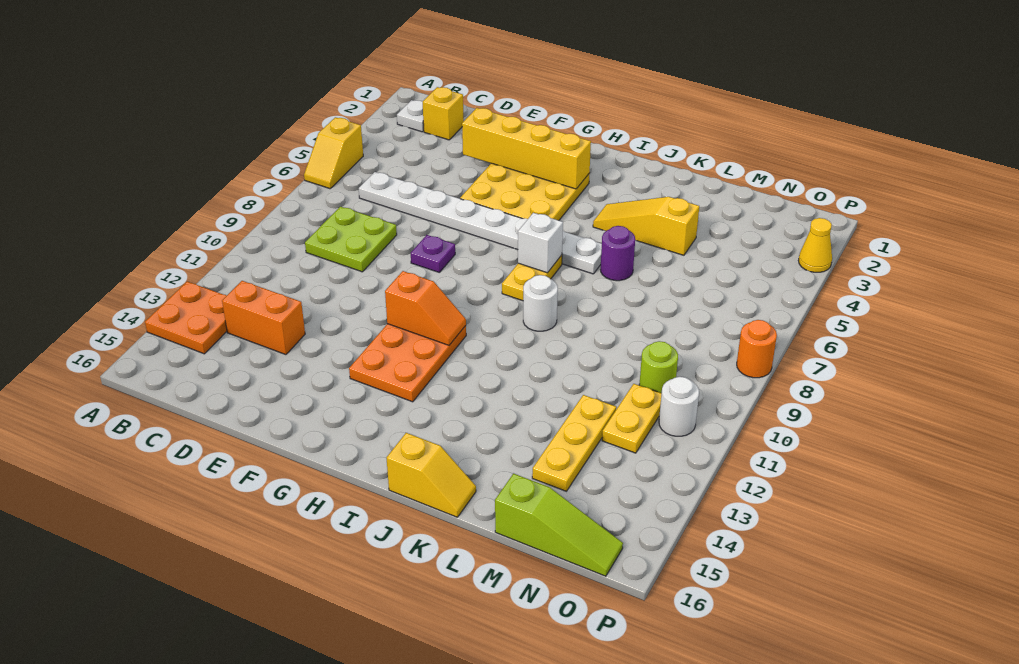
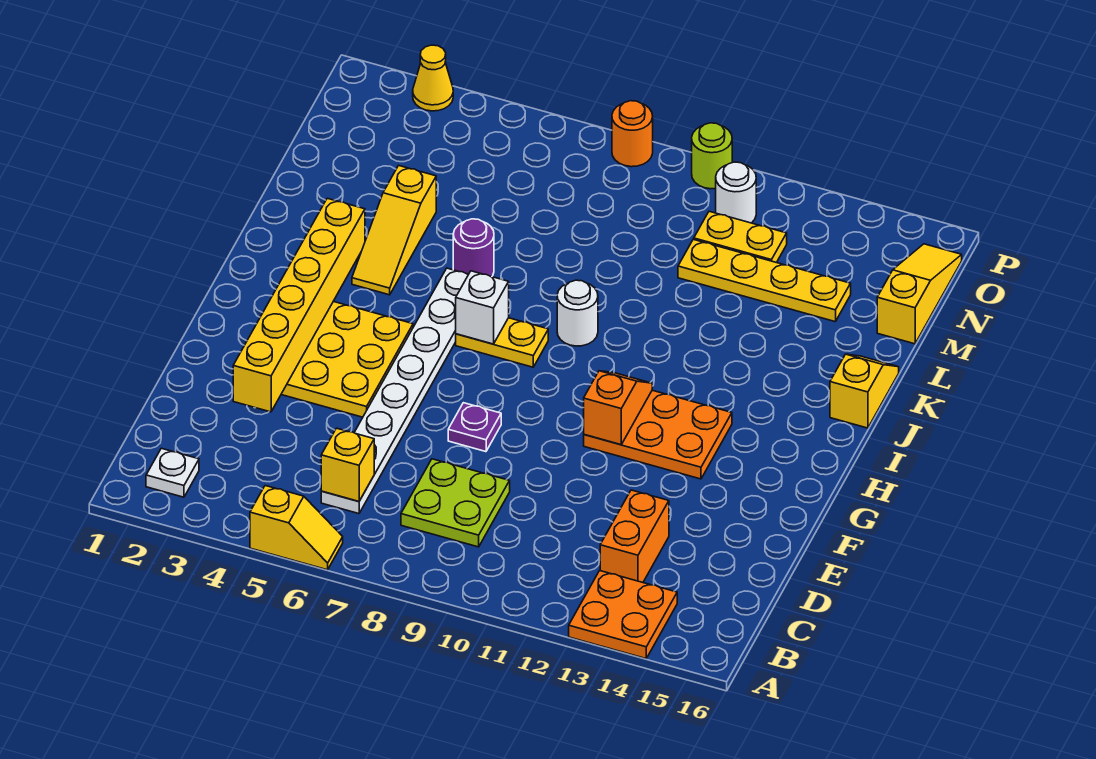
yellow 1x1 brick [423,87,464,140] -> yellow 1x1 brick moved to [321,428,374,501]
yellow 1x4 brick [462,108,591,189] -> yellow 1x6 brick [233,198,365,412]
yellow 1x3 plate [532,395,616,491] -> yellow 1x4 plate [678,239,851,322]
lime 1x3 slope [495,474,623,576] -> yellow 1x3 slope [877,244,962,344]
lime 1x1 round brick [639,341,678,393] -> lime 1x1 round brick moved to [692,123,732,189]

